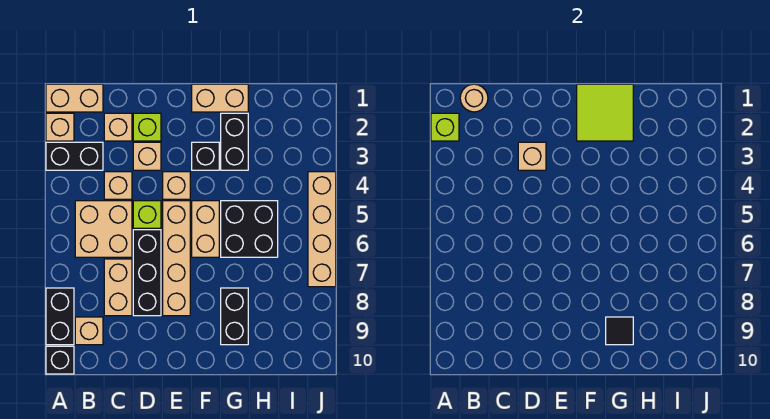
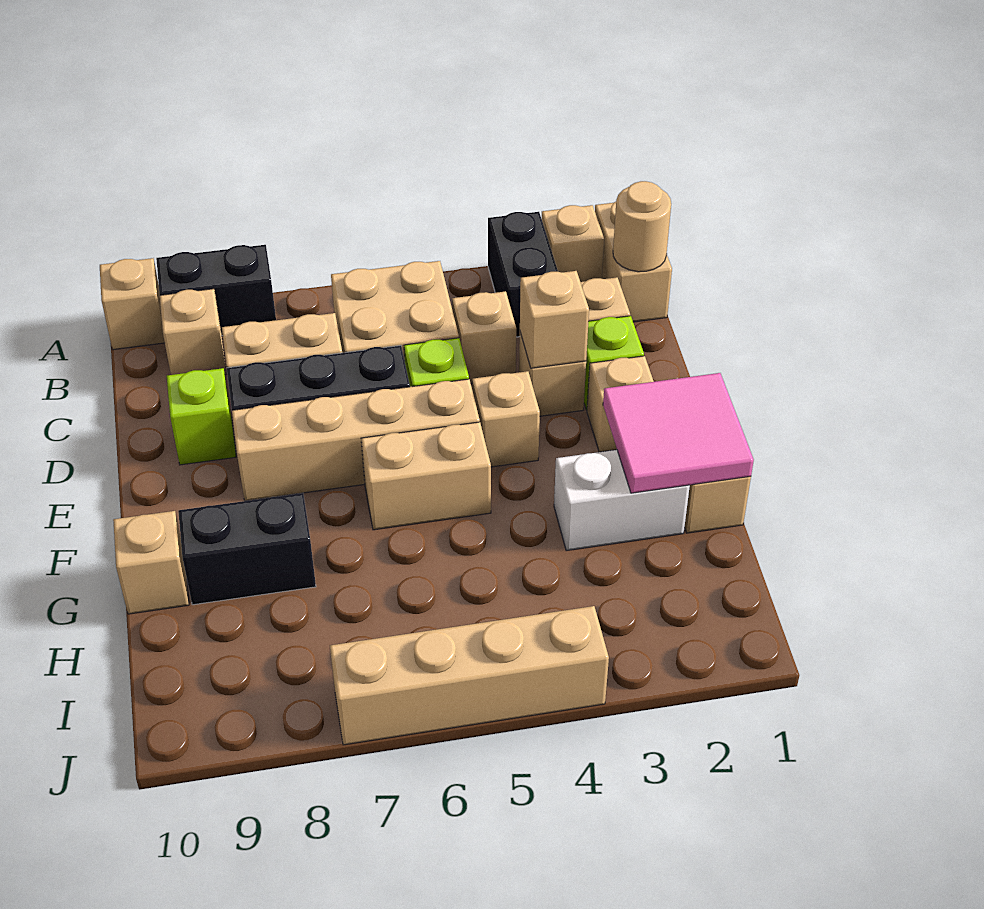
lime 1x1 brick [431,113,459,141] -> lime 1x1 brick moved to [167,368,236,465]
black 1x1 brick [46,346,74,374] -> tan 1x1 brick [100,258,165,350]
none -> tan 1x1 brick [587,356,654,452]
lime 2x2 tile [577,84,633,141] -> pink 2x2 tile [603,373,754,493]
black 1x1 brick [192,142,219,170] -> none
black 1x2 brick [221,113,248,170] -> white 1x2 brick [554,450,690,551]
black 2x2 brick [221,201,278,257] -> none
black 1x1 tile [606,317,633,345] -> none
none -> tan 1x1 brick [113,511,189,614]

